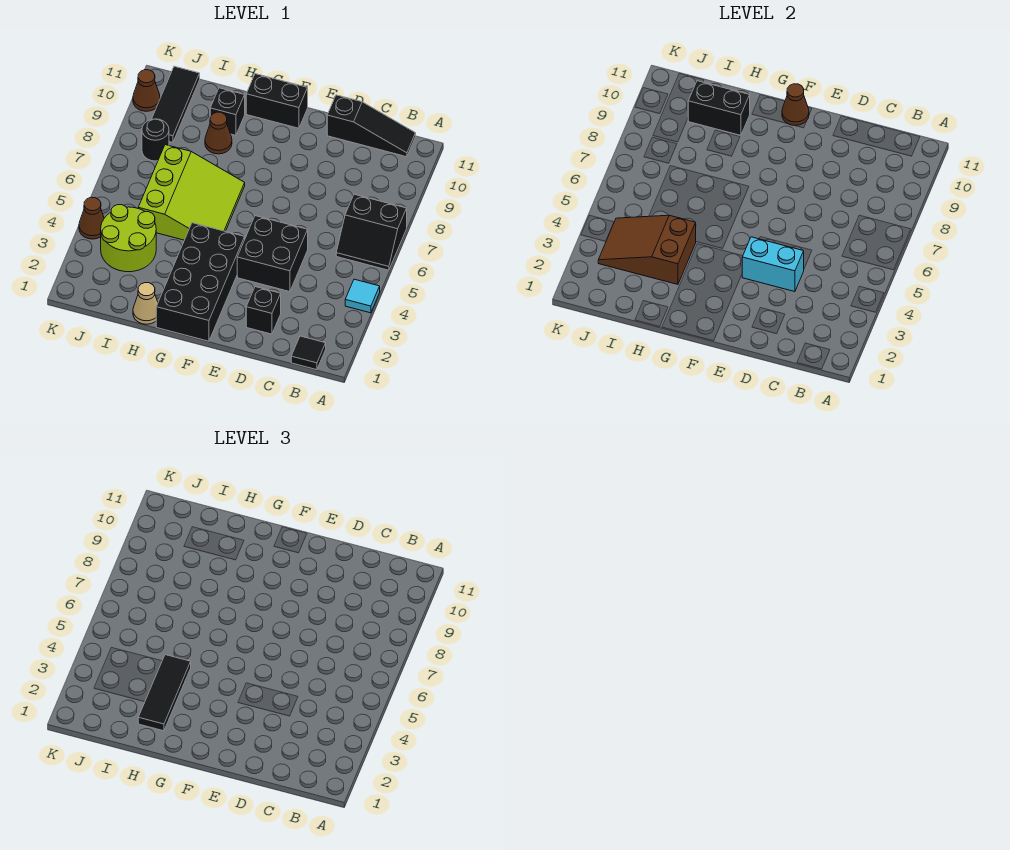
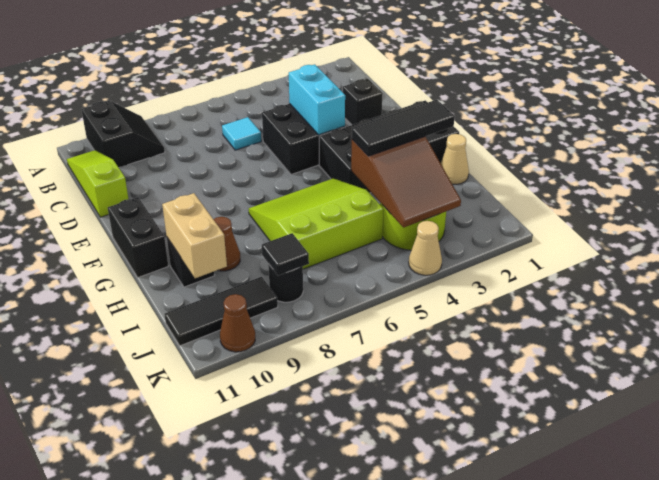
cyan 1x1 tile [345,279,380,313] -> cyan 1x1 tile moved to [222,117,261,150]
black 2x2 slope [336,194,407,270] -> black 2x2 slope moved to [81,101,165,167]
black 1x1 tile [291,336,326,370] -> black 1x1 tile moved to [262,233,309,276]
black 1x3 slope [327,95,416,157] -> lime 1x3 slope [67,150,128,217]
brown 1x1 cone [782,84,809,125] -> none
black 1x2 brick [688,81,750,135] -> tan 1x2 brick [162,193,227,278]
brown 1x1 cone [79,197,104,239] -> tan 1x1 cone [409,221,442,275]

